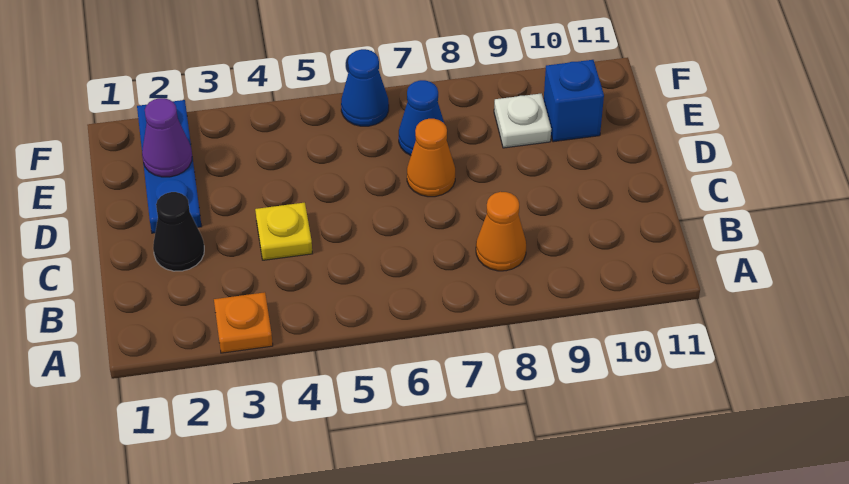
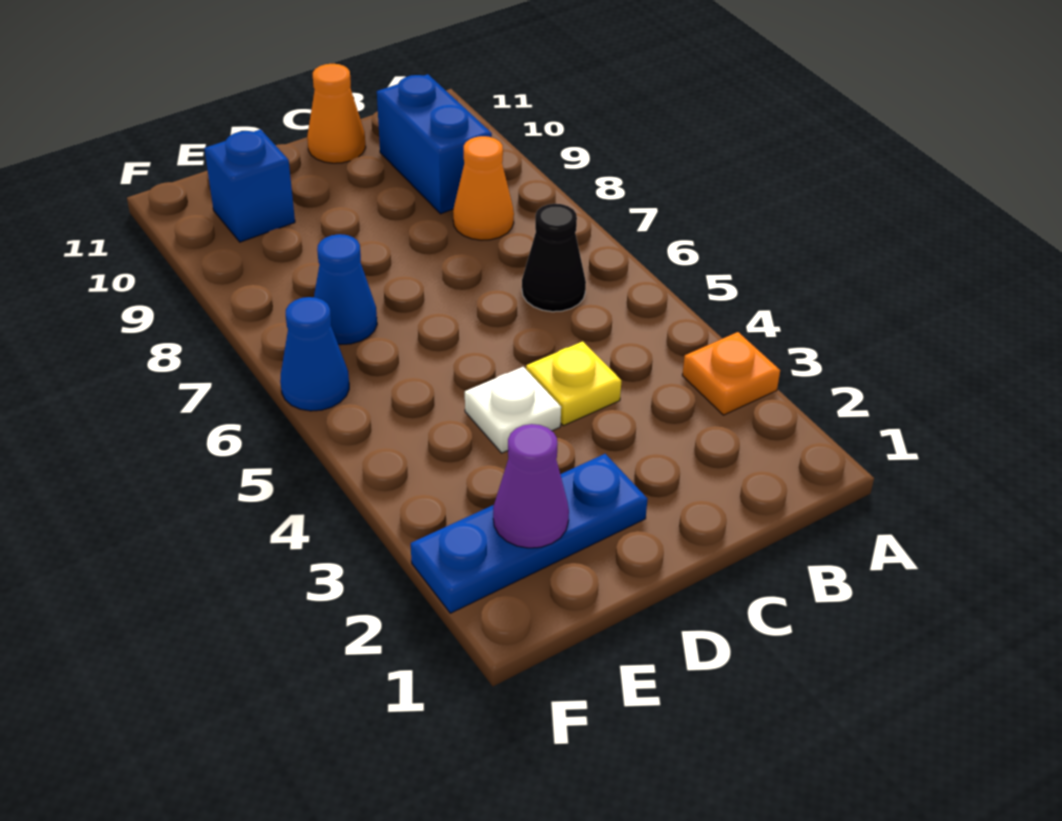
none -> blue 1x2 brick [377,74,492,214]
black 1x1 cone [153,192,204,271] -> black 1x1 cone moved to [522,204,586,312]
orange 1x1 cone [407,119,455,197] -> orange 1x1 cone moved to [307,64,366,163]
white 1x1 plate [494,94,551,148] -> white 1x1 plate moved to [465,367,561,453]

